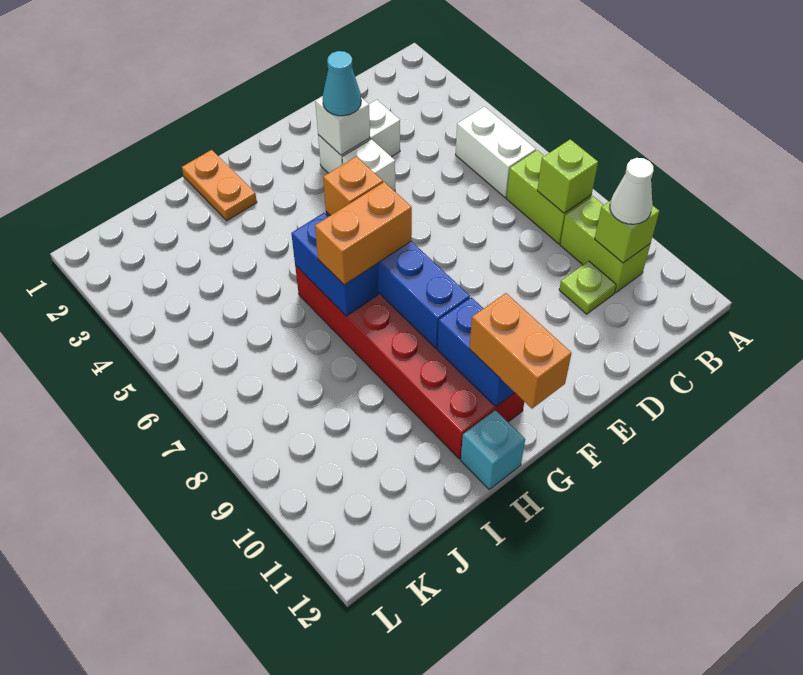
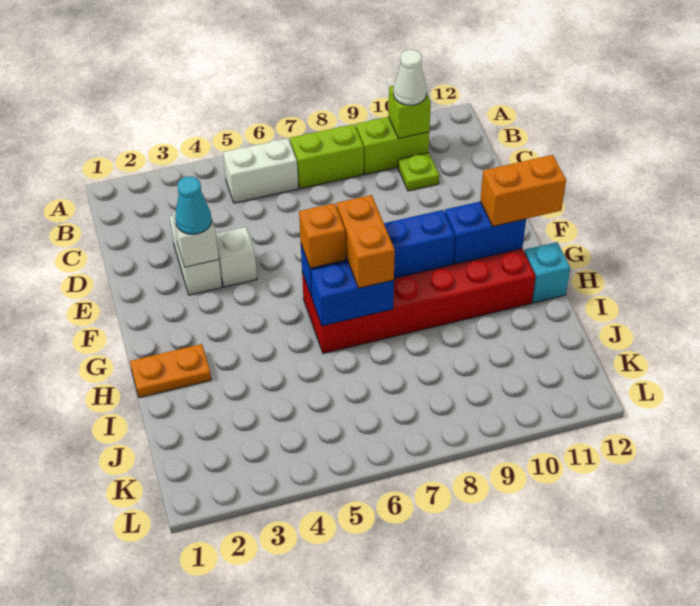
lime 1x1 brick [537,139,598,213] -> none

